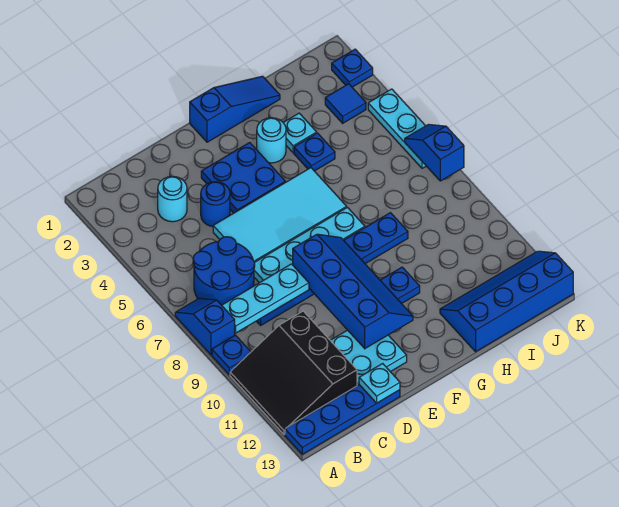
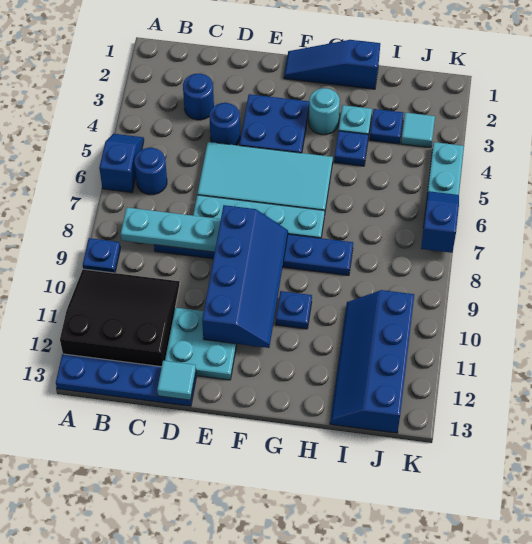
blue 1x2 slope [175,298,235,355] -> blue 1x2 slope moved to [99,134,144,192]
black 3x3 slope [230,311,357,434] -> black 3x3 slope turned to [60,269,180,367]
blue 2x2 round brick [193,237,255,305] -> blue 1x1 round brick [134,148,167,195]
cyan 1x1 round brick [158,176,187,222] -> blue 1x1 round brick [183,74,214,120]
cyan 1x1 plate [359,363,400,403] -> cyan 1x1 tile [157,361,196,400]
blue 1x3 slope [190,76,280,142] -> blue 1x3 slope turned to [284,40,380,89]
blue 2x4 slope [440,251,573,352] -> blue 2x4 slope turned to [330,290,414,433]
blue 1x1 tile [325,84,366,123] -> cyan 1x1 tile [401,113,435,148]
blue 1x1 plate [332,49,373,87] -> blue 1x1 plate moved to [370,109,403,144]

